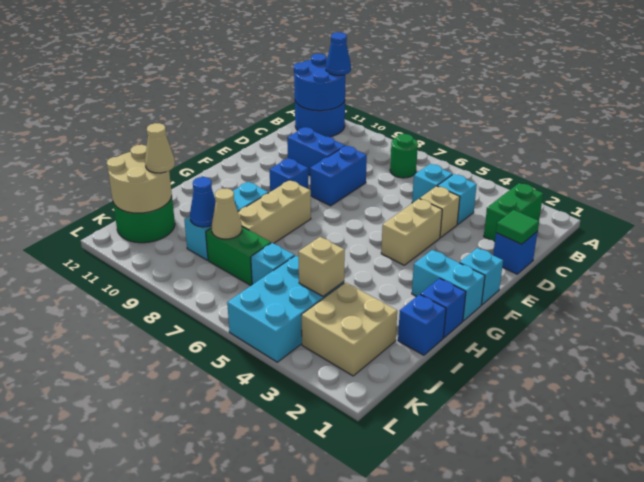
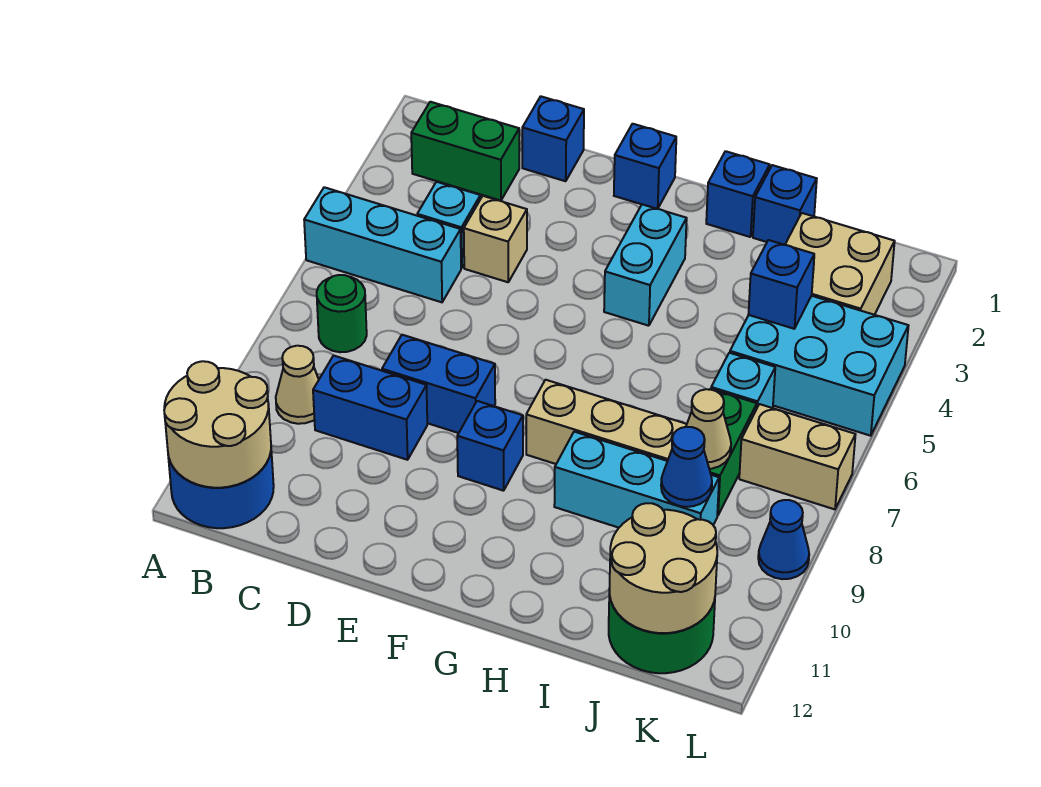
blue 2x2 round brick [294,54,345,111] -> tan 2x2 round brick [164,361,271,488]
blue 1x1 cone [326,32,351,75] -> blue 1x1 cone moved to [758,500,809,579]
cyan 1x1 brick [412,164,453,203] -> cyan 1x3 brick [304,187,461,302]
green 1x1 tile [496,210,539,244] -> none
blue 1x2 brick [287,127,345,175] -> blue 1x2 brick turned to [313,355,427,460]
tan 1x2 brick [381,199,442,265] -> tan 1x2 brick moved to [739,404,856,509]
cyan 1x1 brick [460,248,503,305] -> blue 1x1 brick [614,124,676,209]
cyan 1x2 brick [412,250,485,321] -> cyan 1x2 brick moved to [604,204,687,326]
tan 1x1 brick [298,237,345,296] -> blue 1x1 brick [748,240,814,329]
tan 1x1 cone [145,123,175,173] -> tan 1x1 cone moved to [276,346,319,424]

